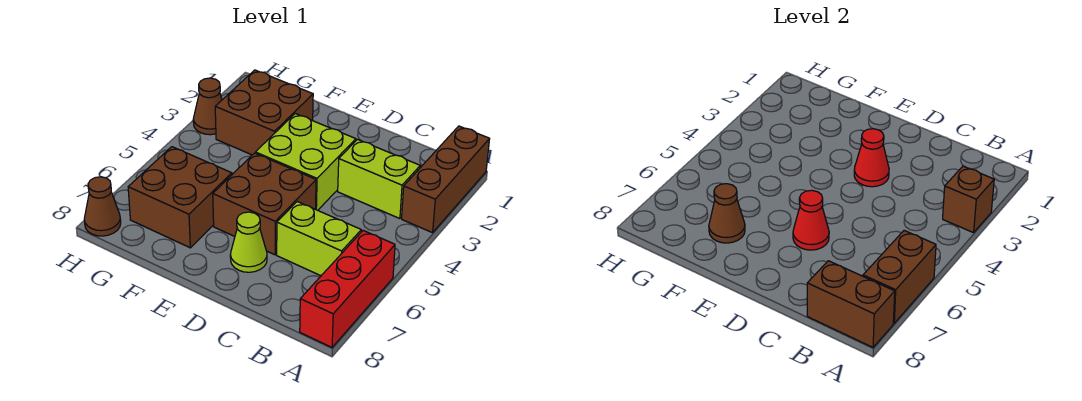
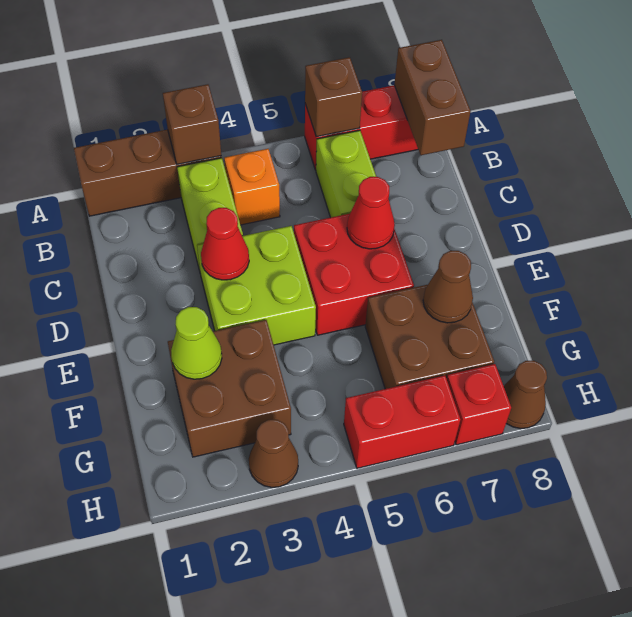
brown 1x2 brick [863,231,936,323] -> brown 1x1 brick [305,57,362,137]
none -> orange 1x1 brick [224,149,280,225]
brown 2x2 brick [213,153,316,255] -> red 2x2 brick [294,214,414,335]
lime 1x1 cone [230,212,267,272] -> lime 1x1 cone moved to [171,307,222,379]
none -> red 1x2 brick [344,375,460,468]
none -> red 1x1 brick [447,364,511,445]

